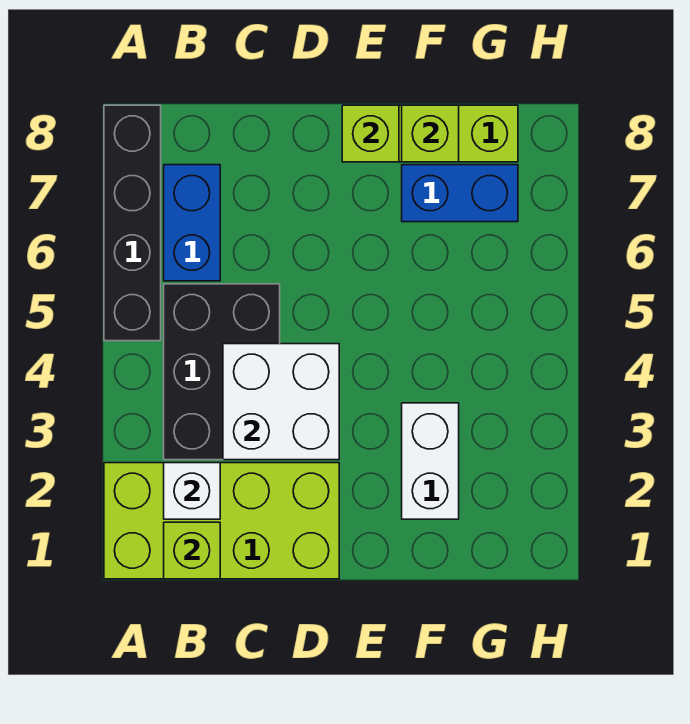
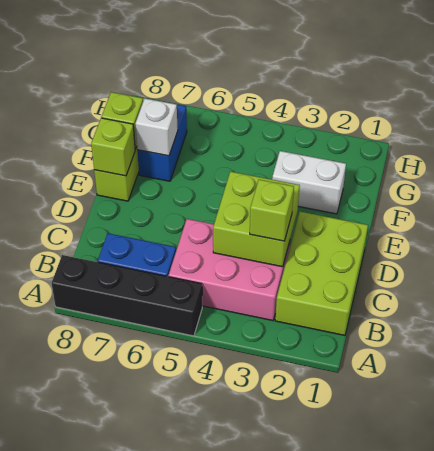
lime 2x4 brick [104,463,339,579] -> lime 2x3 brick [275,212,368,335]
lime 1x1 brick [164,522,220,579] -> lime 1x1 brick moved to [250,180,294,241]
white 1x1 brick [164,463,220,519] -> white 1x1 brick moved to [135,98,178,156]
black 2x3 brick [164,284,280,460] -> pink 2x3 brick [169,219,290,321]
white 2x2 brick [223,344,339,460] -> lime 2x2 brick [213,172,300,267]

